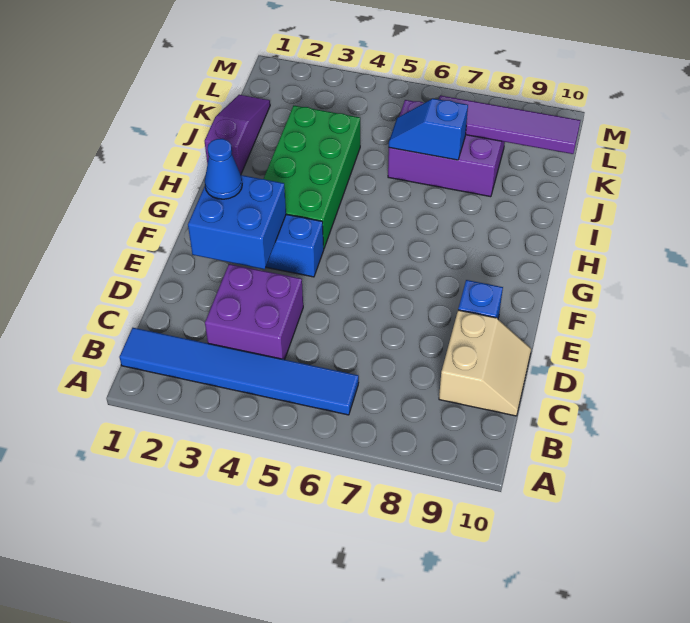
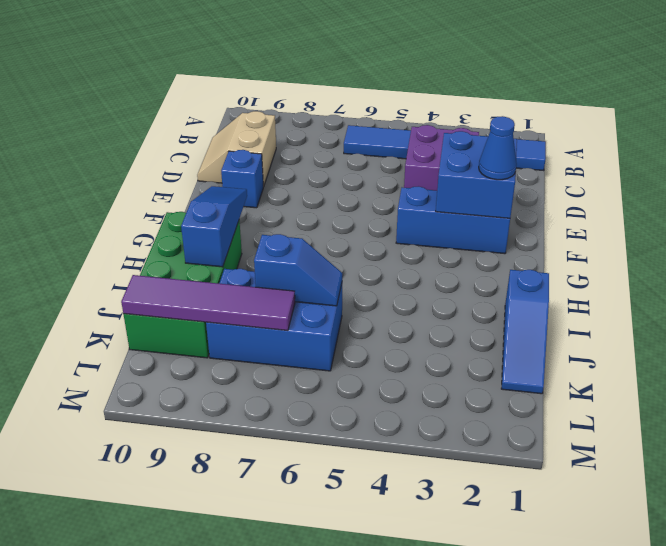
green 2x4 brick [264,106,360,248] -> green 2x4 brick moved to [123,212,242,358]
none -> blue 1x3 slope [181,186,247,267]
purple 1x3 slope [205,95,270,174] -> blue 1x3 slope [501,270,549,394]
purple 2x3 brick [388,100,505,197] -> blue 2x3 brick [206,269,342,371]

